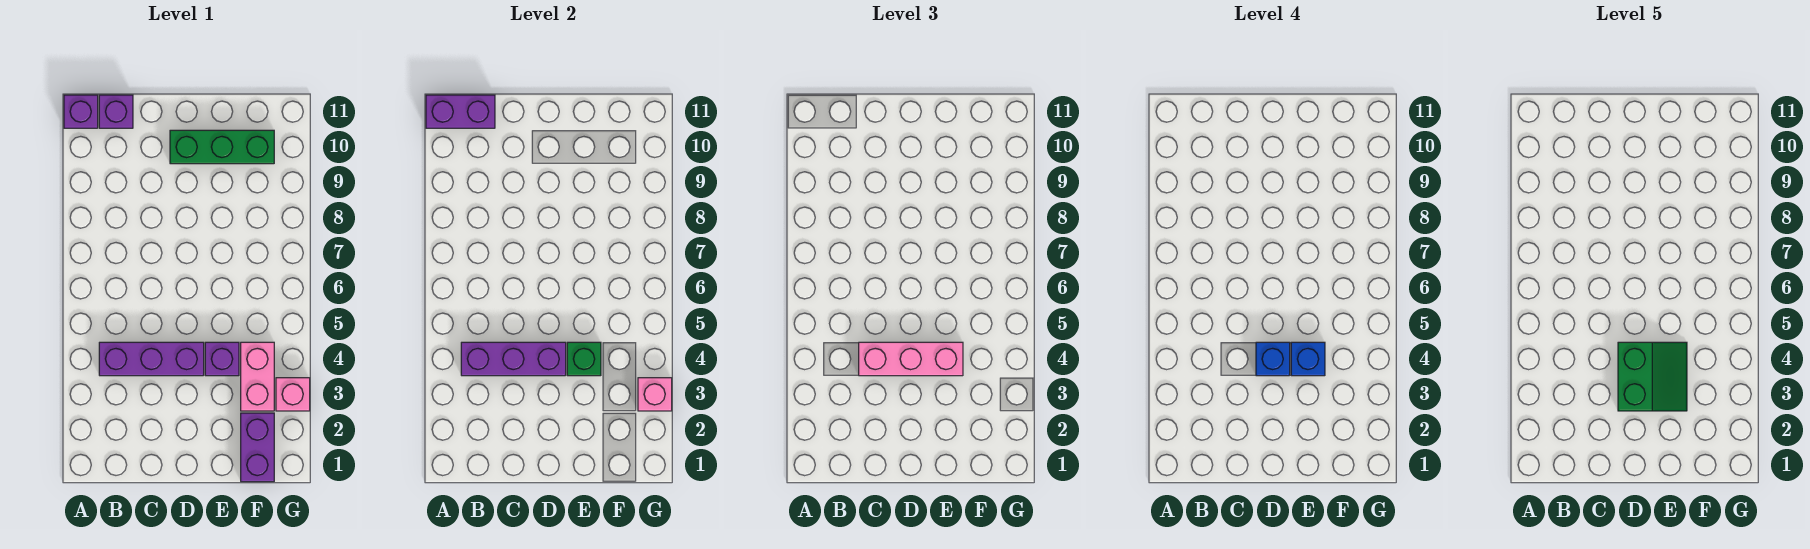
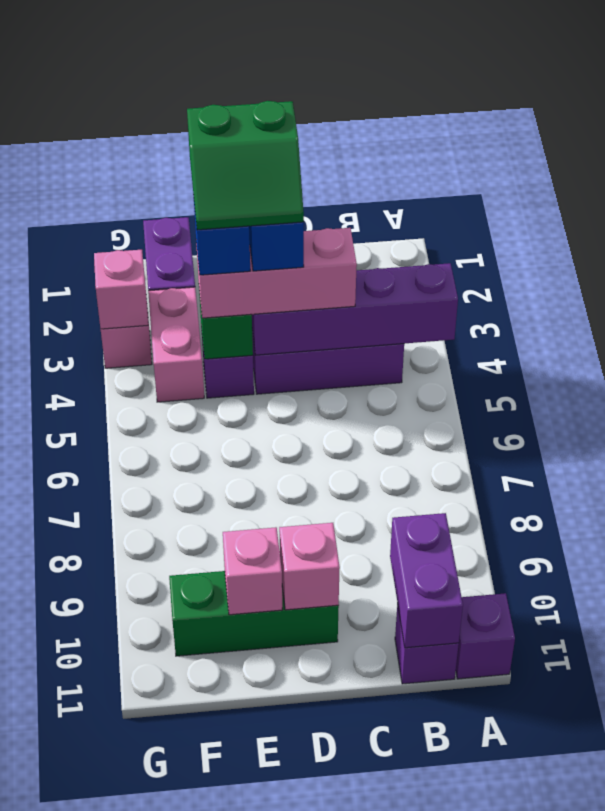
purple 1x2 brick [426,95,495,128] -> purple 1x2 brick turned to [390,513,463,648]
purple 1x3 brick [461,342,566,376] -> purple 1x4 brick [252,263,458,355]
green 2x2 slope [1618,342,1687,411] -> green 2x2 slope turned to [187,101,304,230]
none -> pink 1x1 brick [279,523,340,610]
none -> pink 1x1 brick [223,527,282,615]

